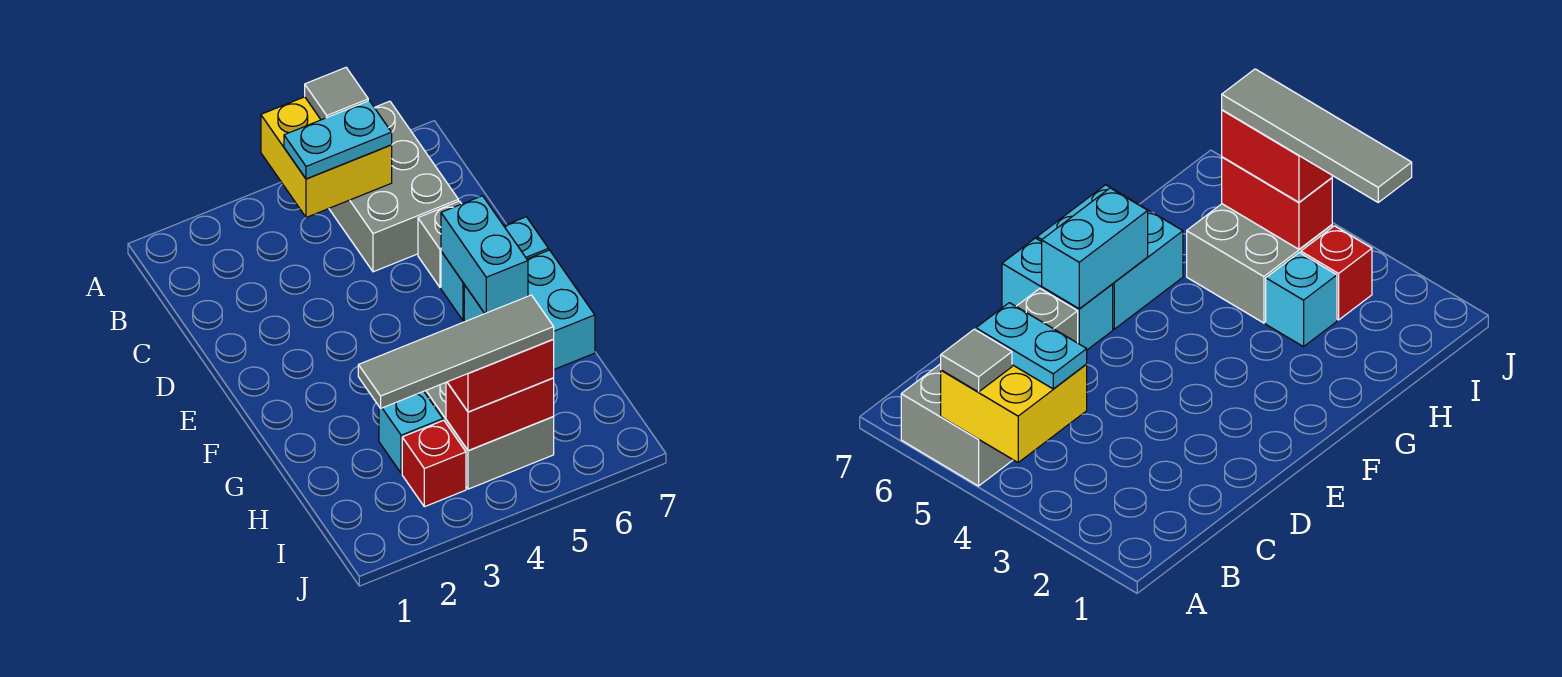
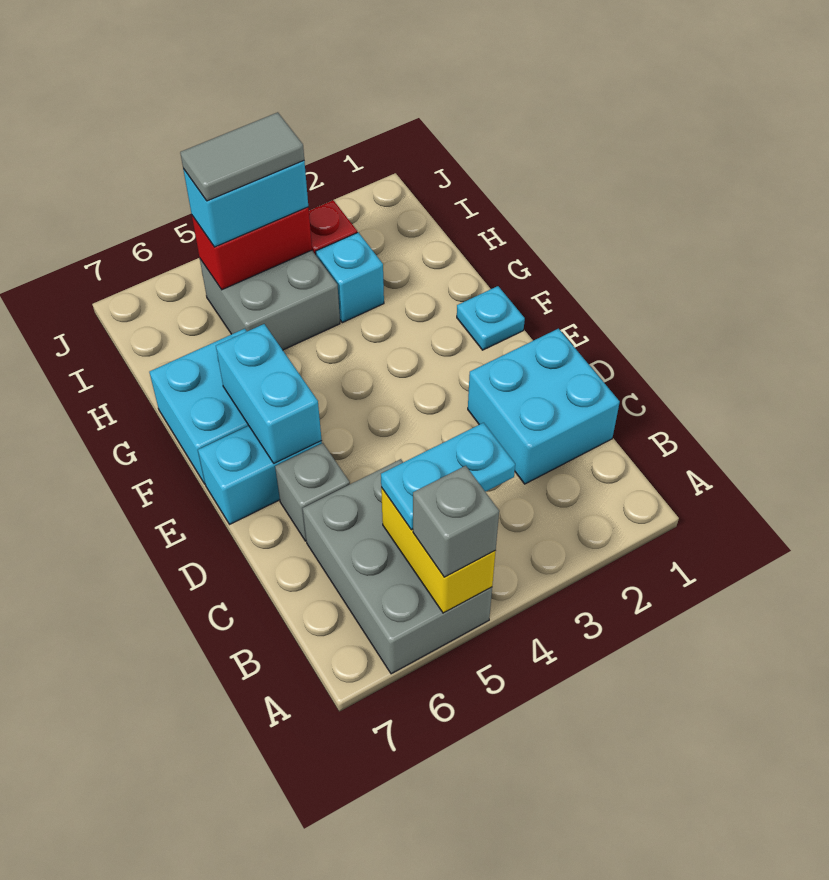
yellow 2x2 brick [261,97,392,217] -> yellow 1x2 brick [381,487,496,613]
grey 1x1 tile [305,68,368,120] -> grey 1x1 brick [413,466,499,577]
none -> cyan 2x2 brick [468,329,620,484]
none -> cyan 1x1 plate [457,286,525,350]
grey 1x4 tile [358,295,554,408] -> grey 1x2 tile [180,112,304,201]
red 1x2 brick [447,340,554,412] -> cyan 1x2 brick [183,161,308,247]

